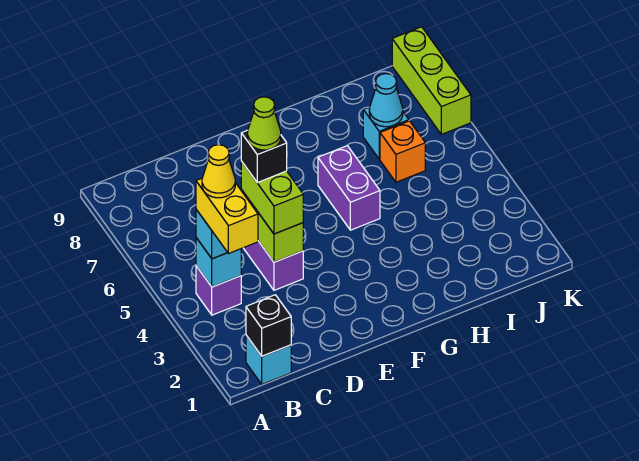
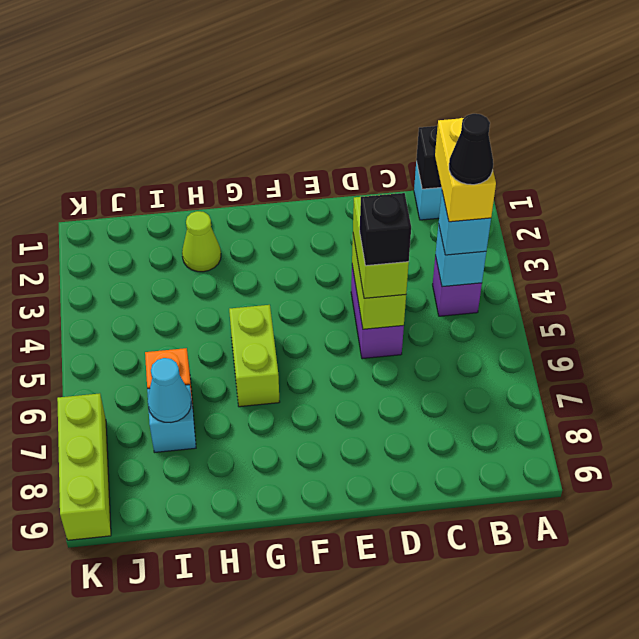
yellow 1x1 cone [202,145,235,198] -> black 1x1 cone [449,114,493,185]
lime 1x1 cone [248,97,281,150] -> lime 1x1 cone moved to [182,211,221,272]
purple 1x2 brick [318,146,380,230] -> lime 1x2 brick [229,305,280,407]

